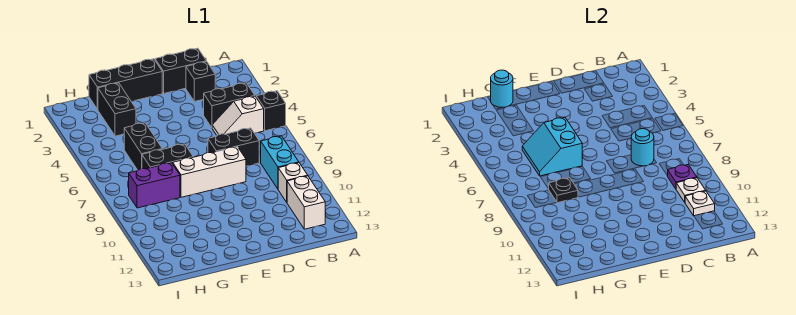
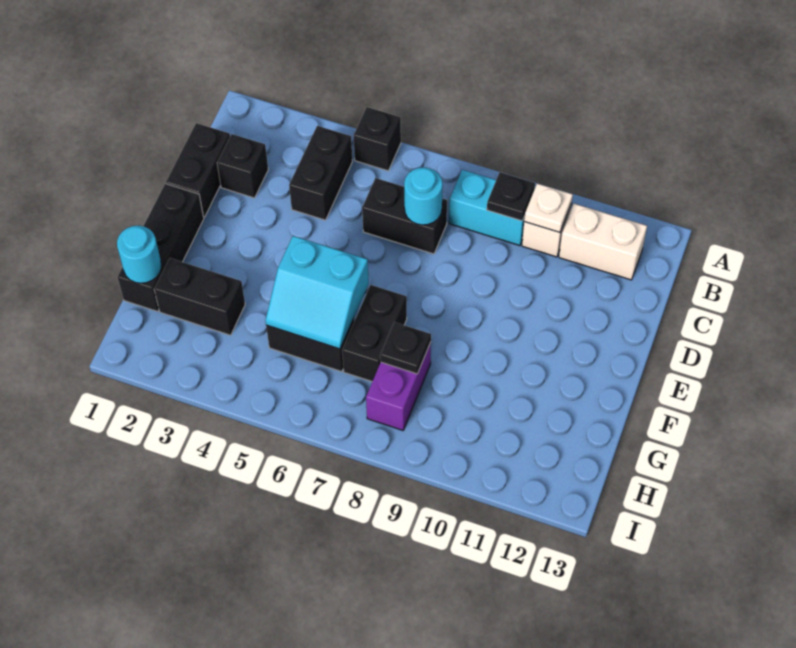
white 1x2 slope [212,96,264,135] -> none
purple 1x1 plate [668,165,697,189] -> black 1x1 plate [487,172,535,221]
white 1x1 plate [685,191,715,216] -> none
black 1x2 brick [208,128,259,166] -> black 1x2 brick turned to [362,178,447,254]
white 1x3 brick [173,147,246,197] -> none

